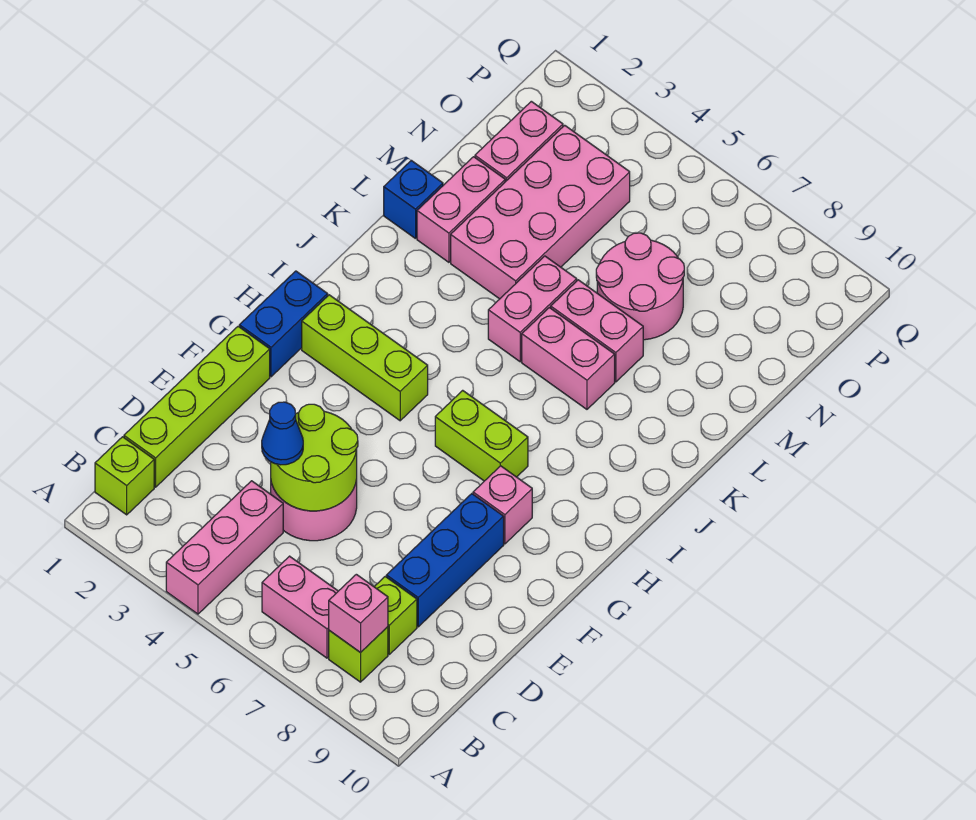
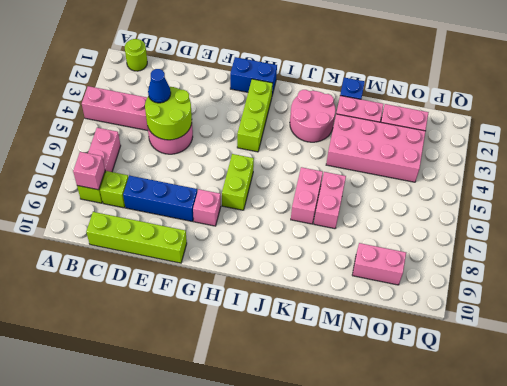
lime 1x1 brick [95,437,154,515] -> lime 1x1 round brick [125,39,147,71]
lime 1x4 brick [124,326,270,487] -> lime 1x4 brick moved to [86,212,187,263]
pink 1x2 brick [488,256,577,362] -> pink 1x2 brick moved to [352,243,406,285]
pink 2x2 round brick [596,233,684,340] -> pink 2x2 round brick moved to [290,90,336,142]

